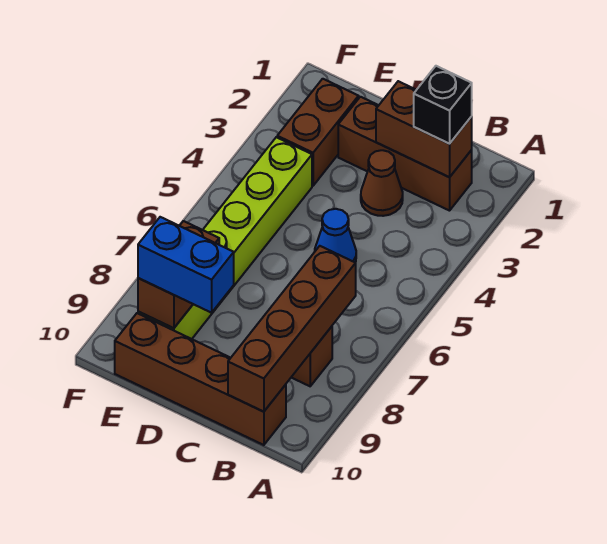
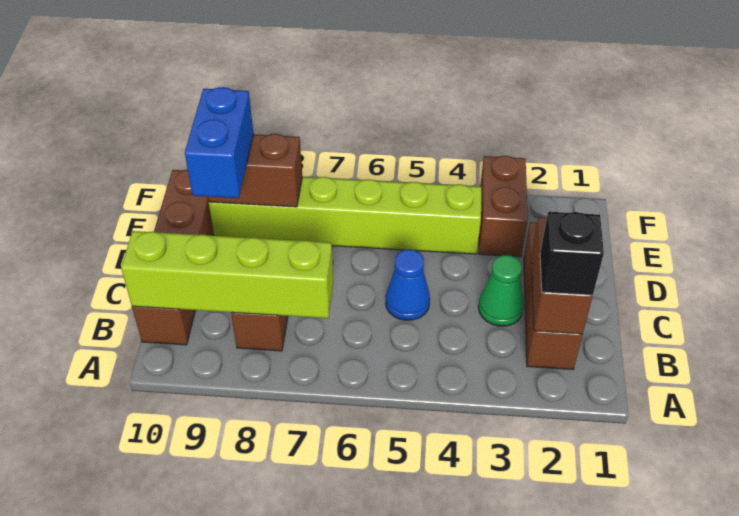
brown 1x4 brick [228,246,356,412] -> lime 1x4 brick [121,231,333,318]
brown 1x1 cone [361,150,403,216] -> green 1x1 cone [478,255,524,326]
brown 1x2 brick [277,79,359,186] -> brown 1x2 brick turned to [479,156,528,257]

